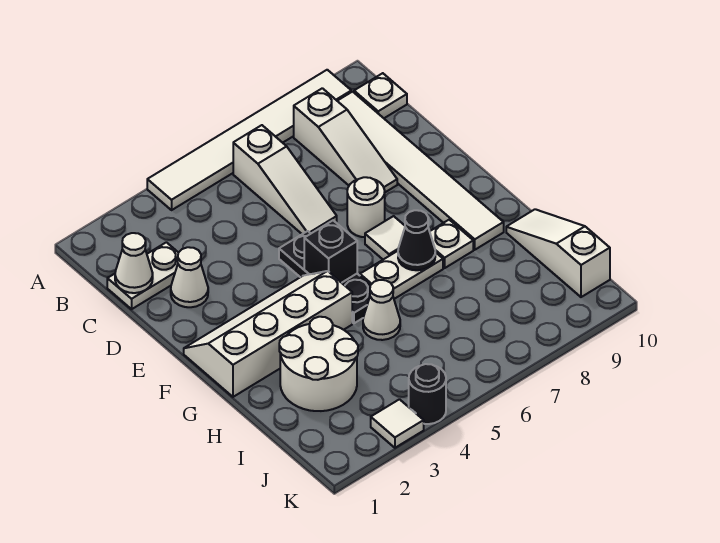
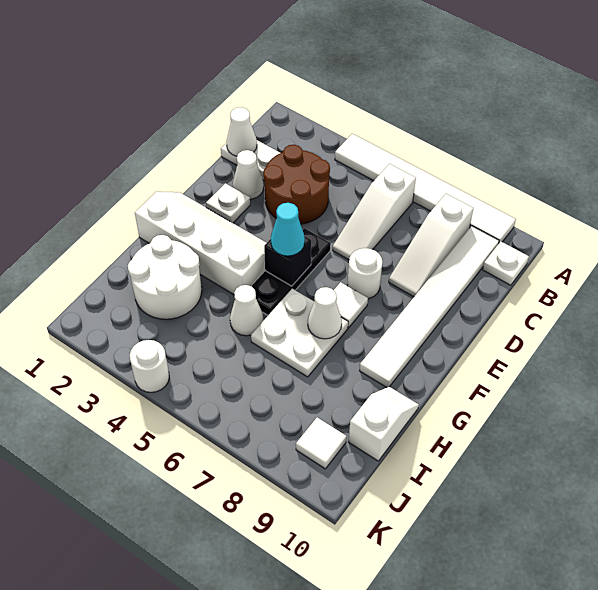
none -> brown 2x2 round brick [263,145,330,224]
none -> cyan 1x1 cone [271,203,305,256]
white 1x2 plate [360,251,443,299] -> white 2x2 plate [251,289,348,377]
black 1x1 cone [398,210,435,270] -> white 1x1 cone [308,287,342,339]
white 1x1 plate [430,220,473,268] -> white 1x1 plate moved to [206,183,250,223]
white 1x3 slope [506,209,610,297] -> white 1x2 slope [349,387,419,461]
white 1x1 tile [371,399,424,448] -> white 1x1 tile moved to [296,418,346,469]
black 1x1 round brick [409,364,446,424] -> white 1x1 round brick [130,340,169,392]

